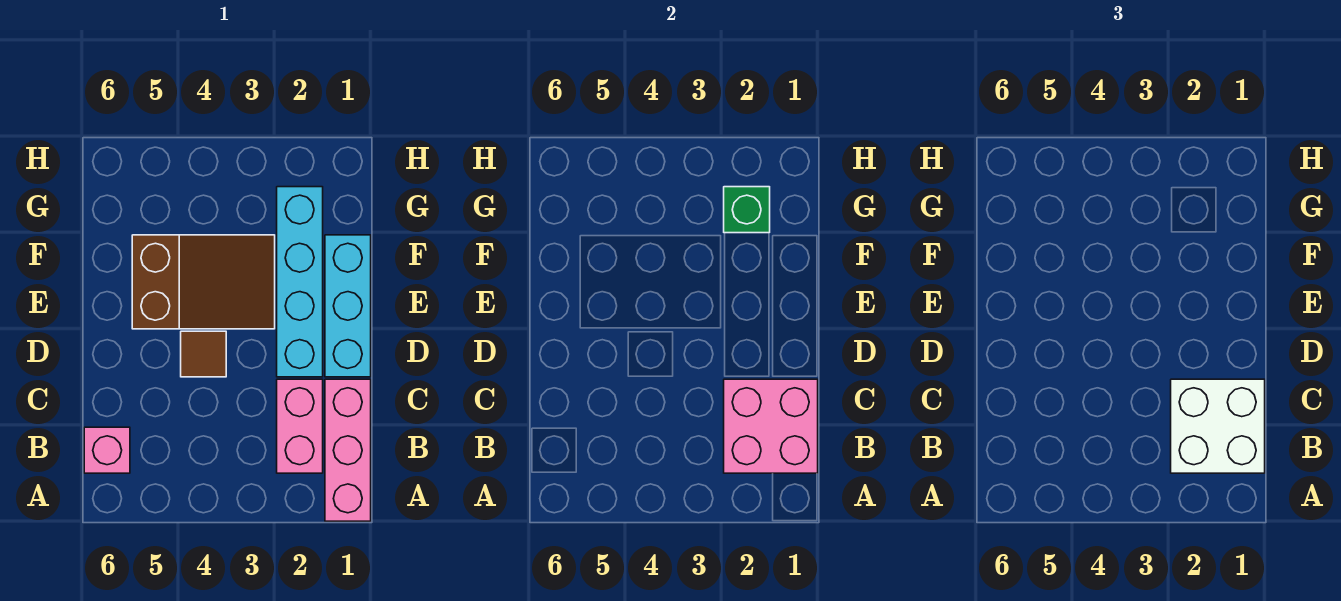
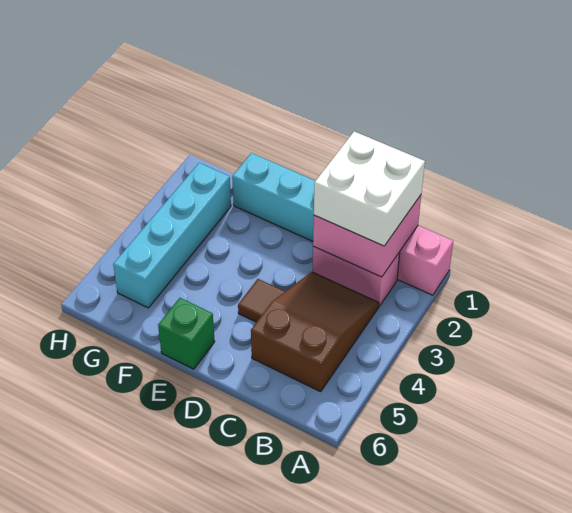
pink 1x1 brick [84,427,130,473] -> none
cyan 1x4 brick [277,187,323,377] -> cyan 1x4 brick turned to [113,163,231,308]
brown 2x3 slope [132,235,275,329] -> brown 2x3 slope moved to [251,272,379,392]
green 1x1 brick [724,187,770,233] -> green 1x1 brick moved to [158,298,215,369]

